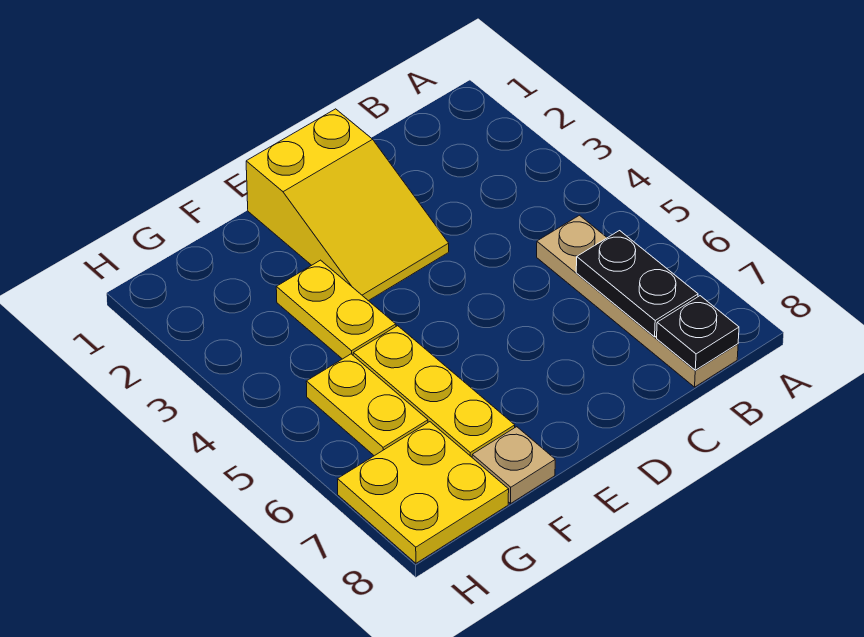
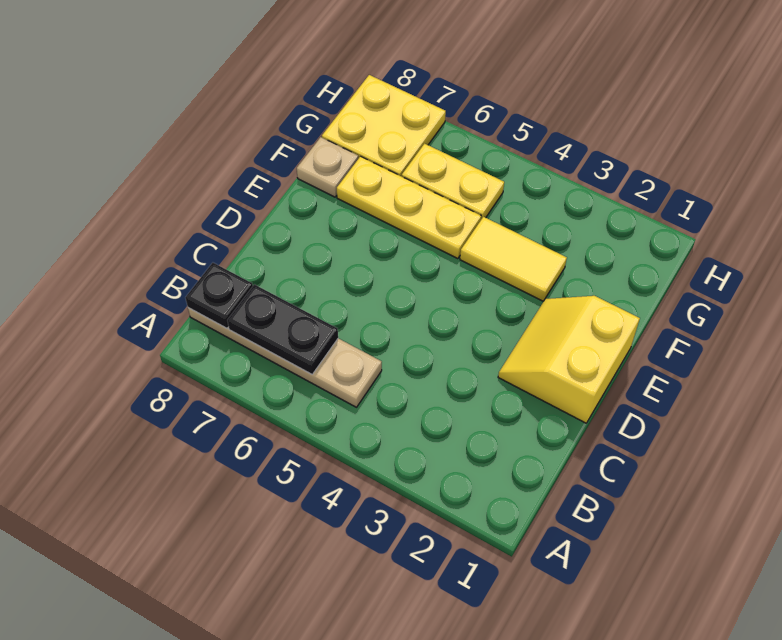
yellow 2x3 slope [246,109,449,301] -> yellow 2x2 slope [498,296,640,423]
yellow 1x2 plate [276,260,396,359] -> yellow 1x2 tile [460,217,567,301]

